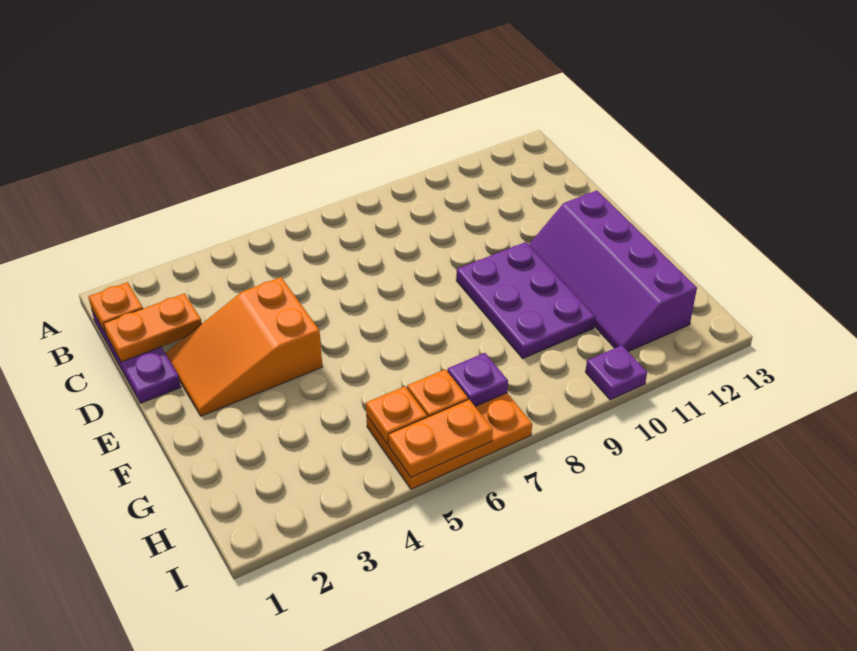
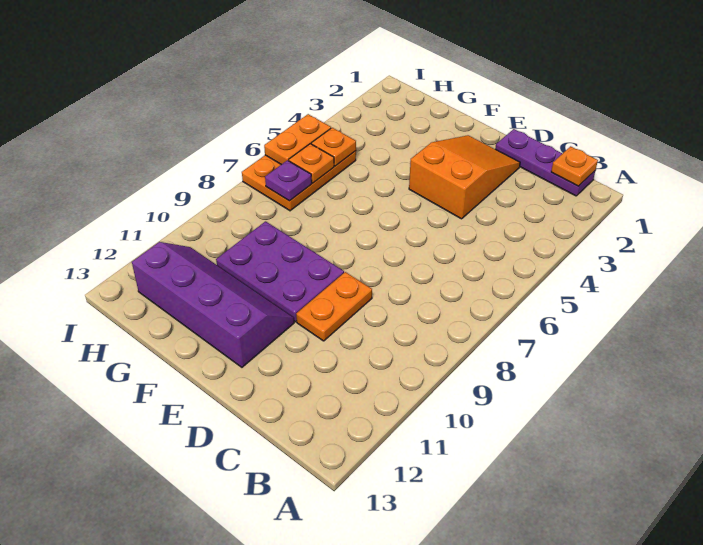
orange 1x2 plate [103,293,202,362] -> orange 1x2 plate moved to [296,272,372,341]
purple 1x1 plate [586,345,647,400] -> none

